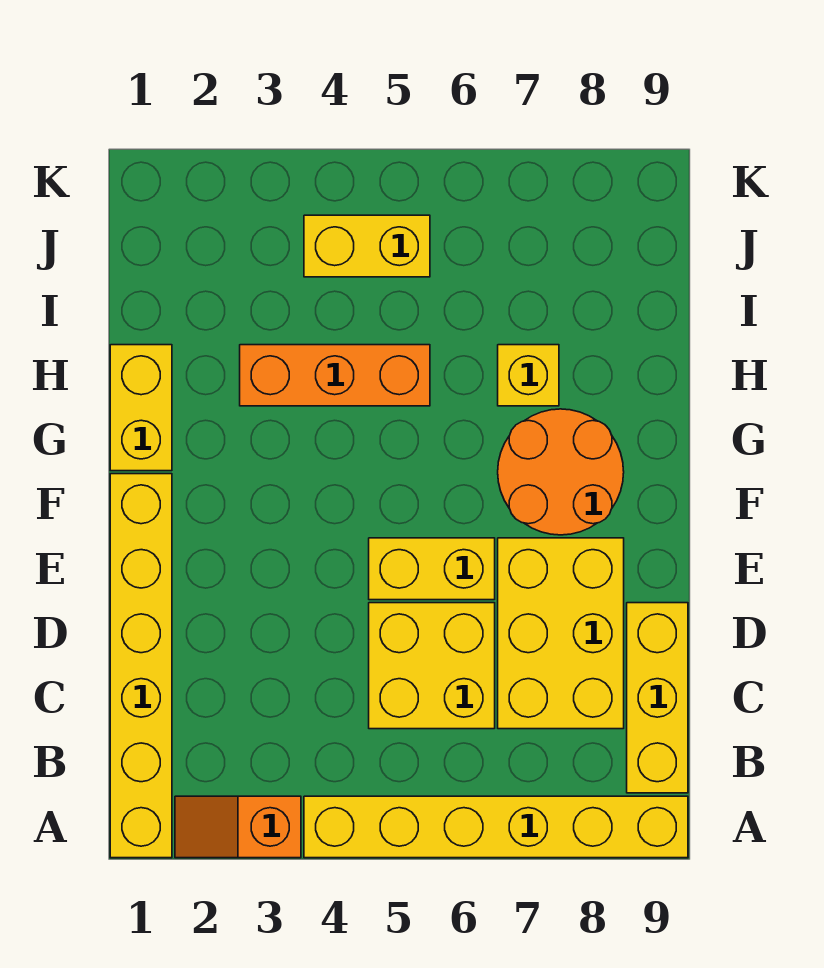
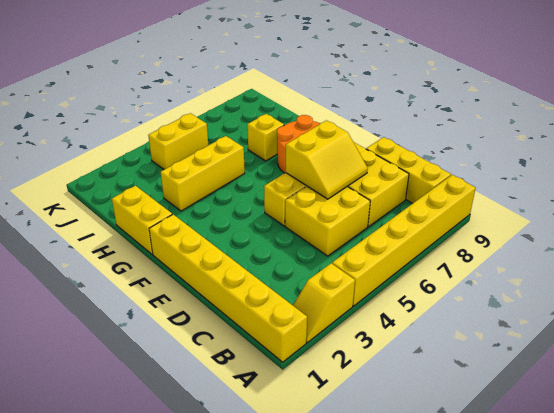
orange 1x2 slope [175,796,301,858] -> yellow 1x2 slope [293,263,355,343]
none -> yellow 2x2 slope [286,120,368,199]
orange 1x3 brick [240,345,430,406] -> yellow 1x3 brick [161,136,245,211]

